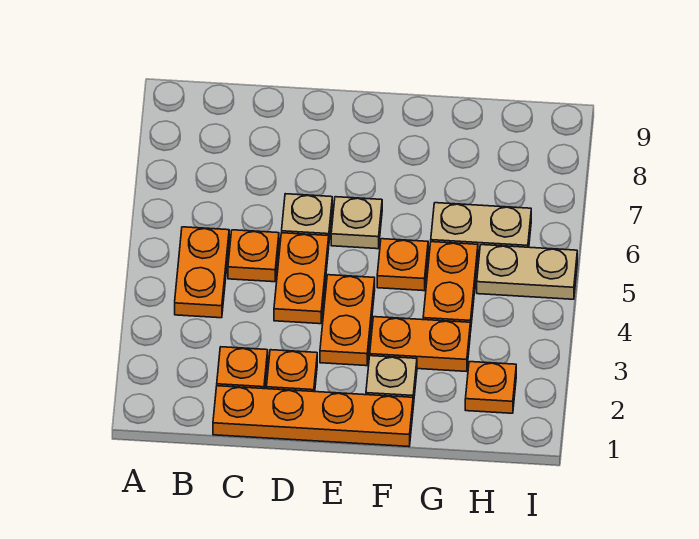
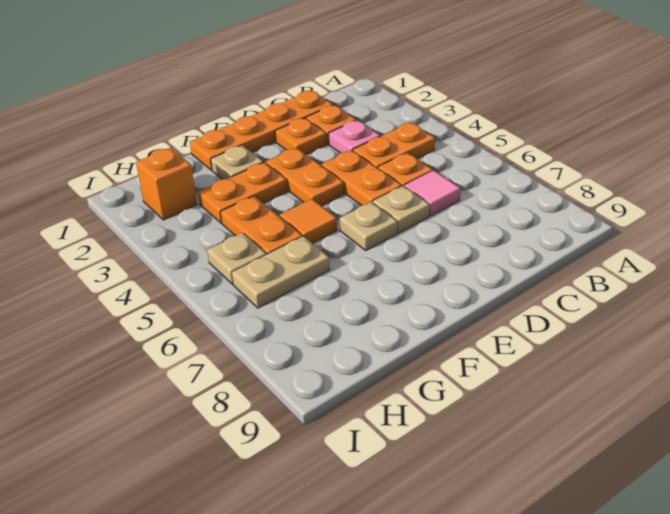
orange 1x2 plate [175,227,229,318] -> orange 1x2 plate turned to [353,122,435,168]
none -> pink 1x1 plate [329,120,380,153]
none -> pink 1x1 tile [405,170,461,216]
orange 1x1 plate [377,239,428,291] -> orange 1x1 tile [279,199,337,243]
orange 1x1 plate [465,362,516,413] -> orange 1x1 brick [136,148,197,220]
tan 1x2 plate [477,245,577,299] -> tan 1x1 plate [207,233,266,284]

